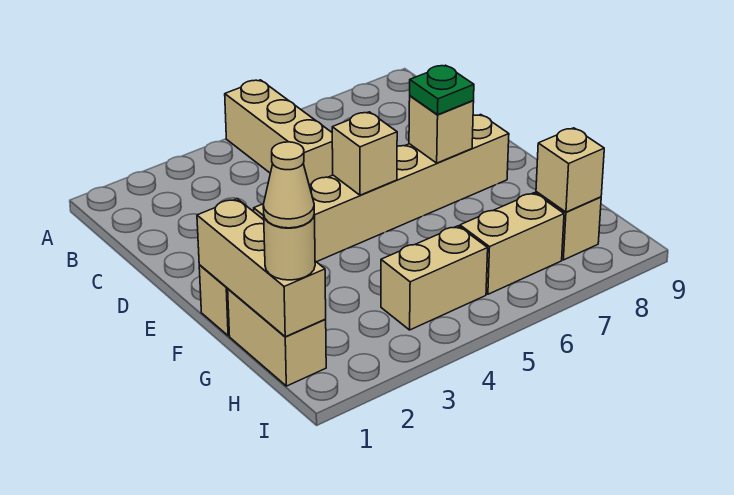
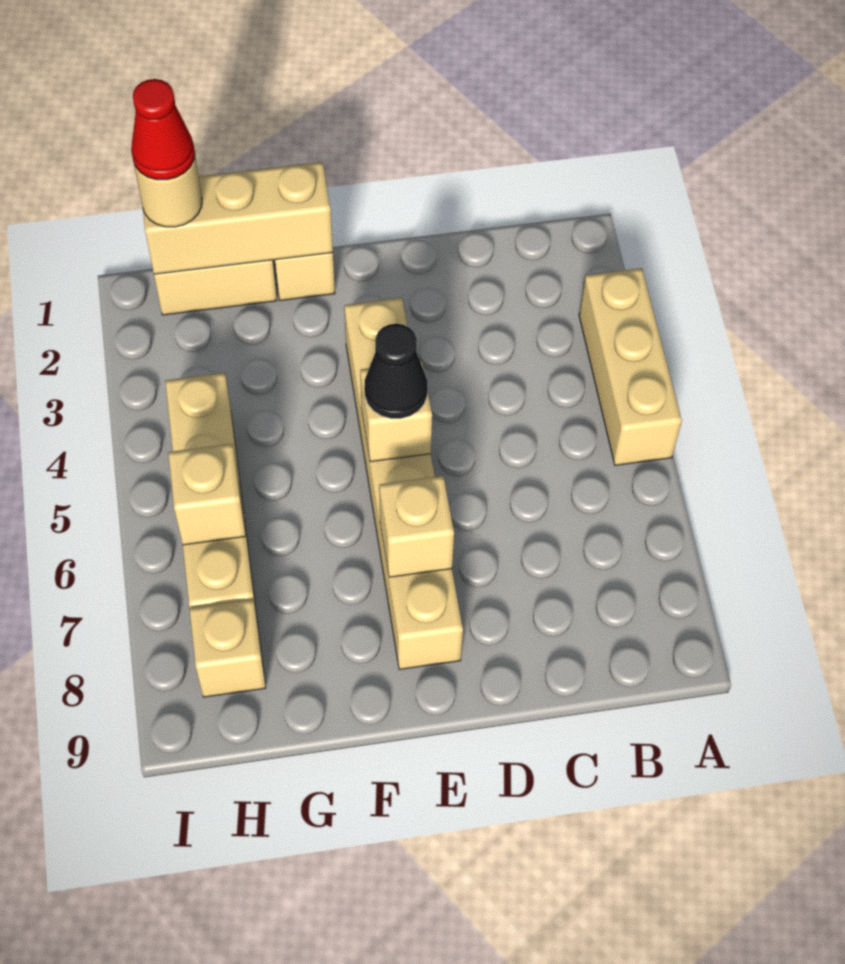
tan 1x3 brick [225,80,333,185] -> tan 1x3 brick turned to [579,268,682,465]
none -> black 1x1 cone [364,324,427,419]
green 1x1 plate [410,65,474,115] -> none
tan 1x1 cone [263,142,314,228] -> red 1x1 cone [131,79,195,180]
tan 1x1 brick [536,128,604,212] -> tan 1x1 brick moved to [168,444,246,545]

